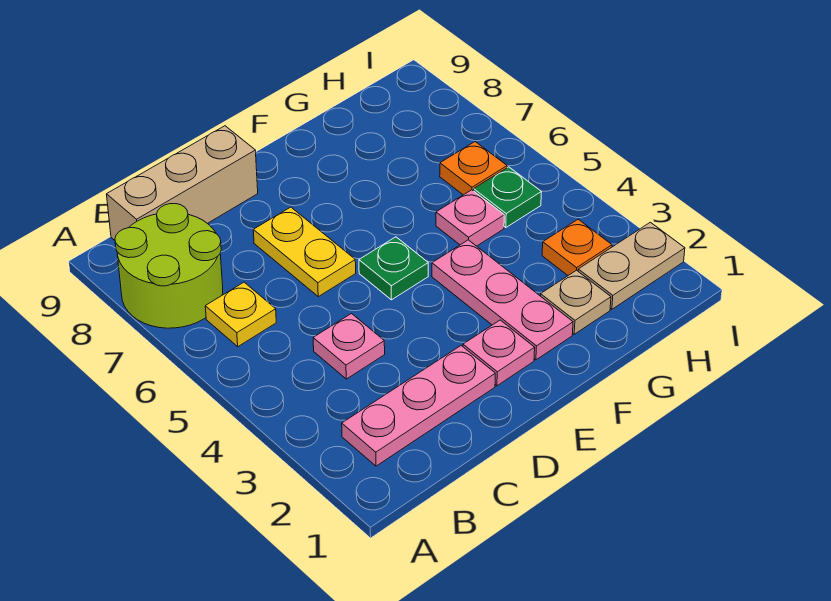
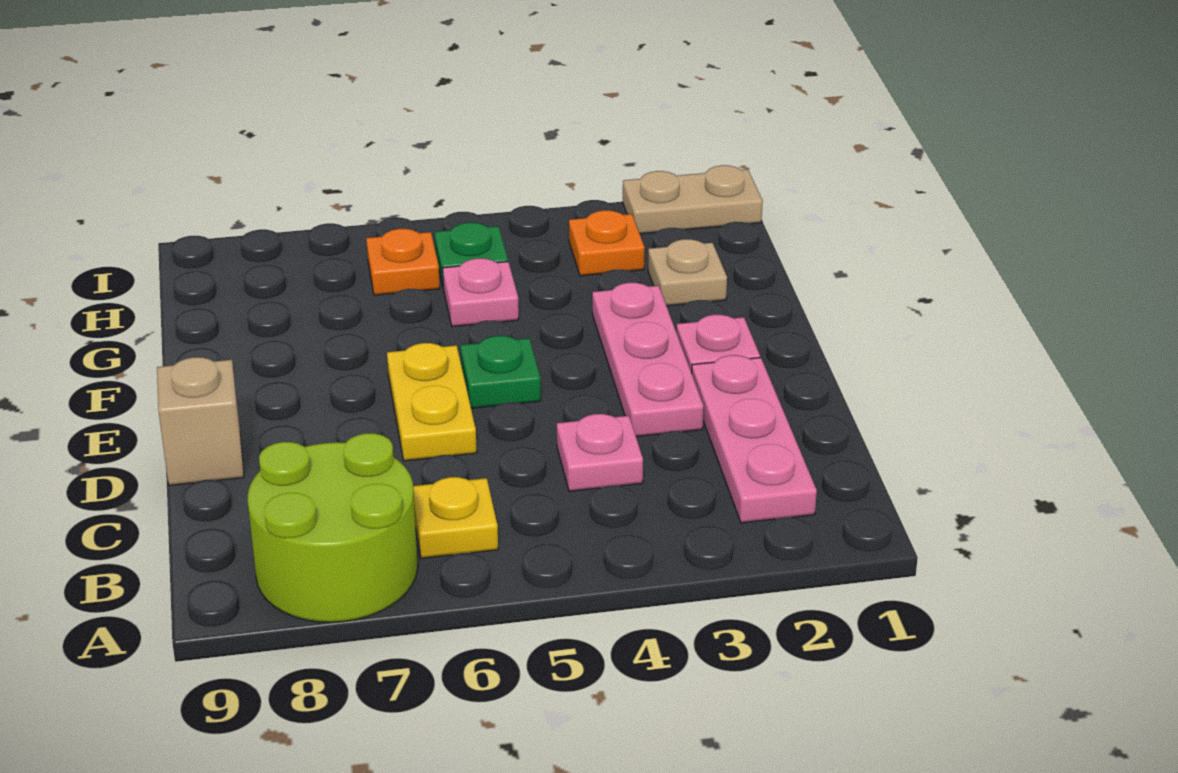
tan 1x3 brick [107,126,258,240] -> tan 1x1 brick [157,357,244,485]
yellow 1x2 plate [253,207,356,297] -> yellow 1x2 plate turned to [387,343,477,461]
pink 1x3 plate [432,240,573,360] -> pink 1x3 plate turned to [592,283,704,437]
tan 1x2 plate [578,222,685,309] -> tan 1x2 plate turned to [623,165,763,234]

